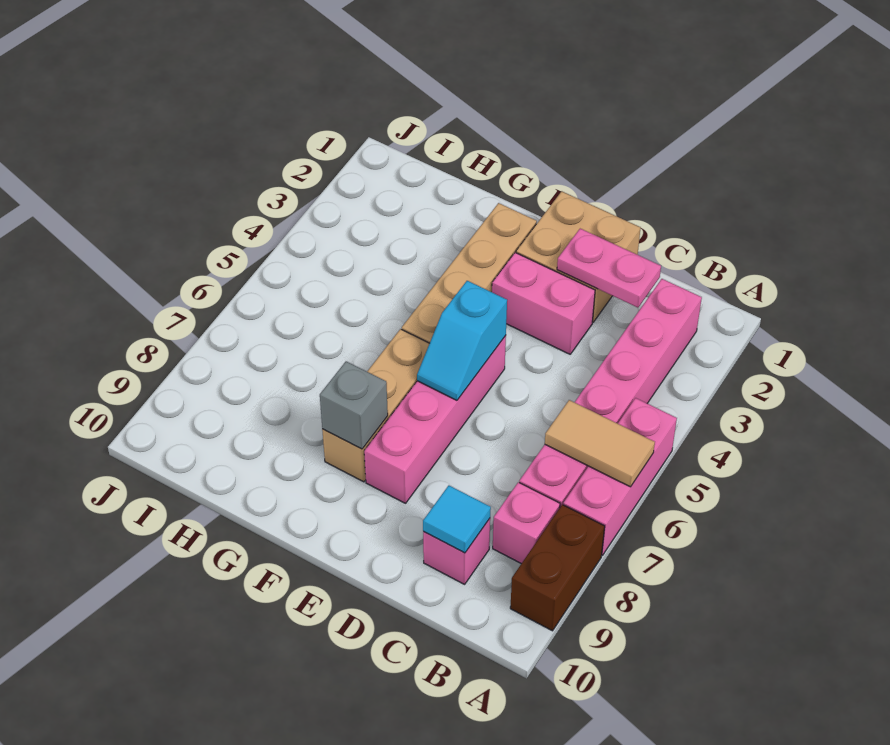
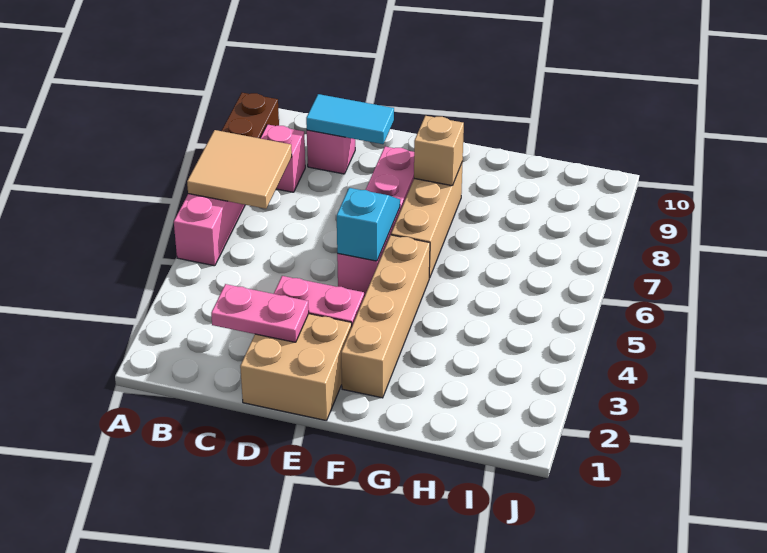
tan 1x2 tile [545,400,655,487] -> tan 2x2 tile [187,130,292,209]
pink 1x6 brick [519,279,702,507] -> none
cyan 1x1 tile [423,486,491,553] -> cyan 1x2 tile [306,94,394,144]
grey 1x1 brick [320,361,388,449] -> tan 1x1 brick [414,116,464,186]

